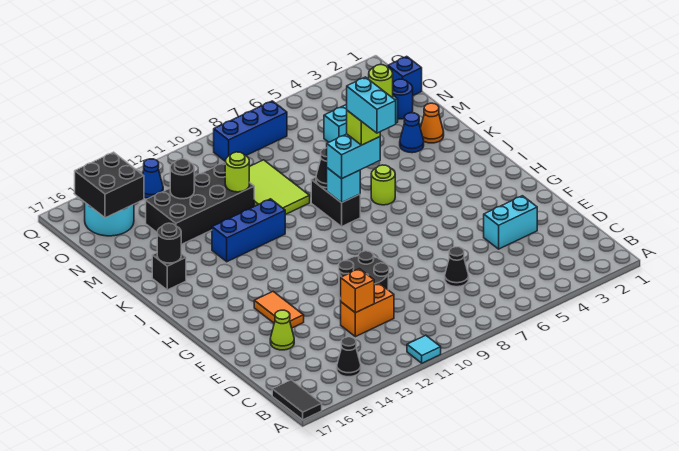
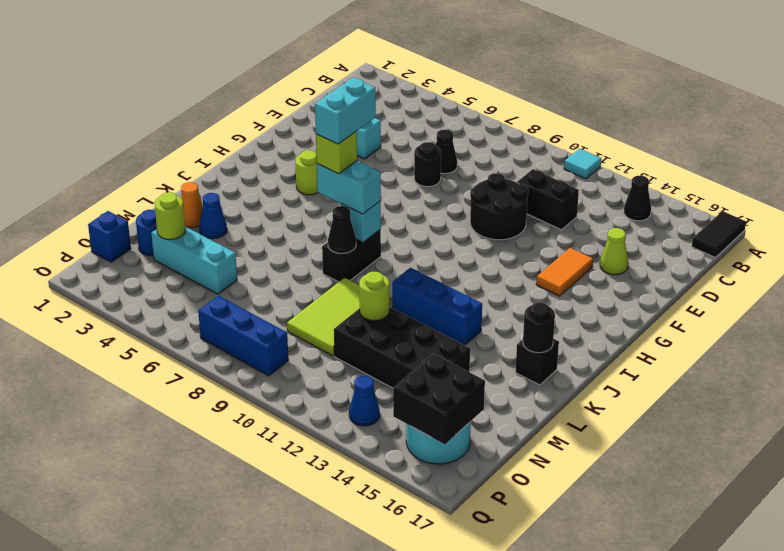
orange 1x2 brick [341,283,394,337] -> black 1x2 brick [517,169,579,230]
orange 1x1 brick [341,269,374,313] -> none
lime 1x1 round brick [371,165,395,205] -> lime 1x1 round brick moved to [295,150,318,195]
black 1x1 round brick [170,159,195,199] -> black 1x1 round brick moved to [414,142,441,187]

